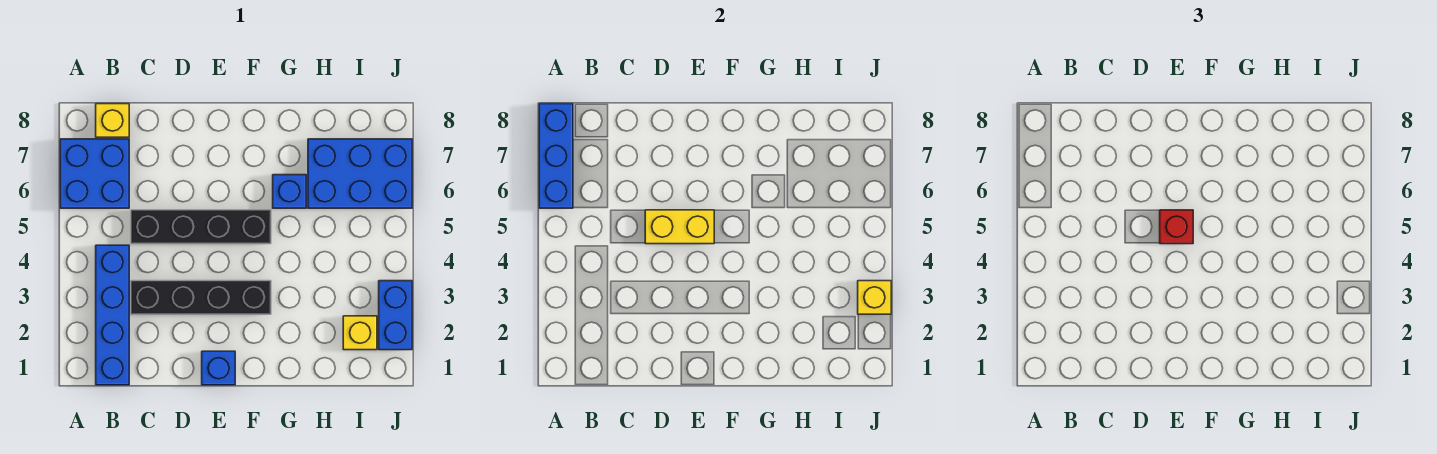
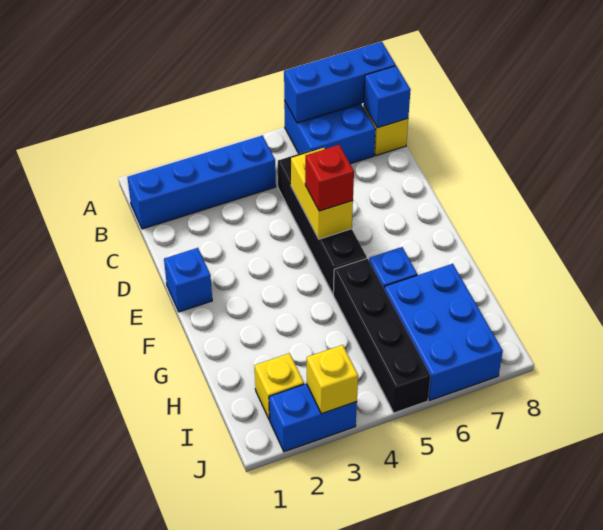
none -> blue 1x1 brick [364,66,411,128]
black 1x4 brick [131,281,271,314] -> black 1x4 brick moved to [333,258,431,413]

